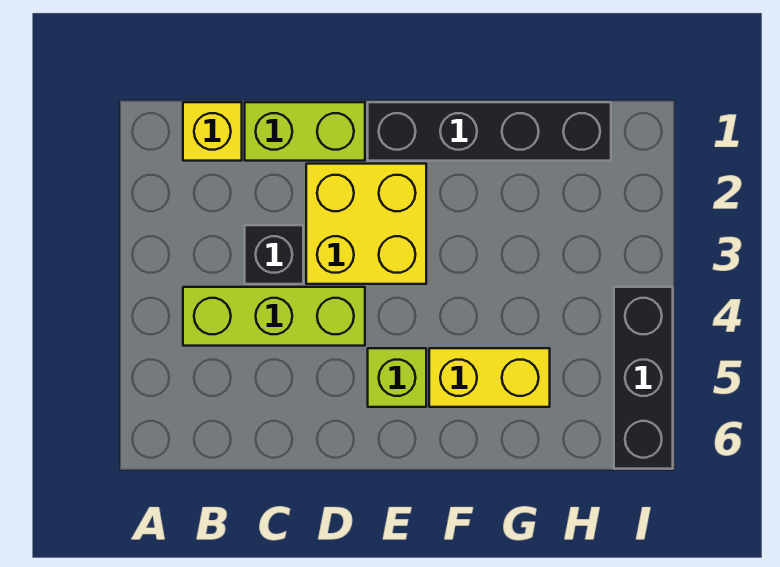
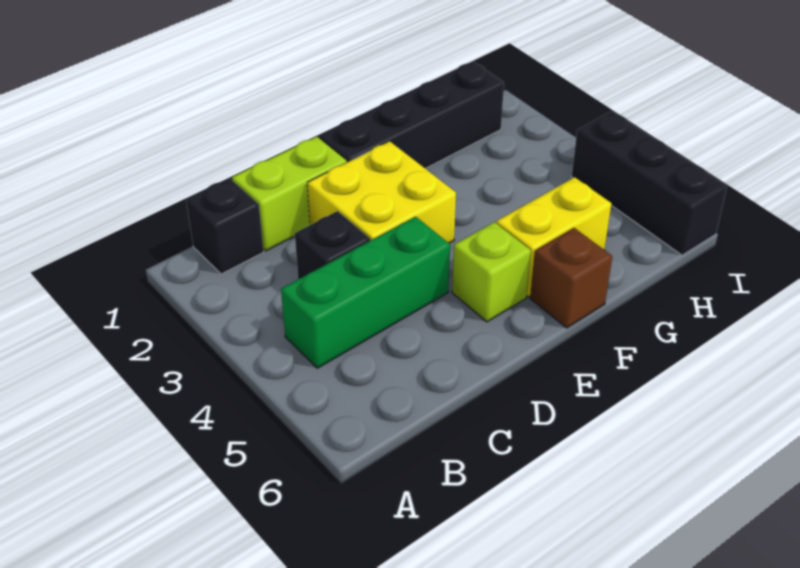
yellow 1x1 brick [183,102,242,161] -> black 1x1 brick [186,178,264,274]
lime 1x3 brick [183,287,365,346] -> green 1x3 brick [281,217,450,368]
none -> brown 1x1 brick [530,228,612,328]

